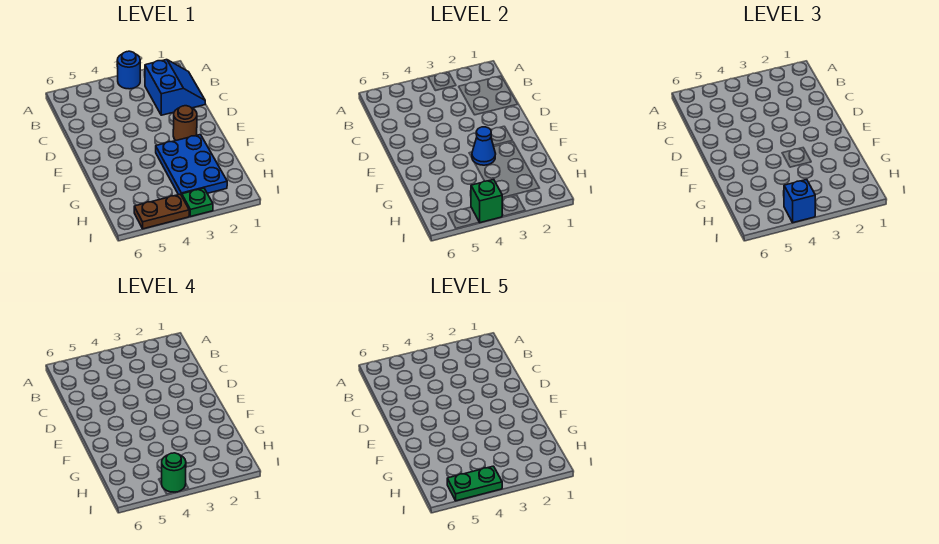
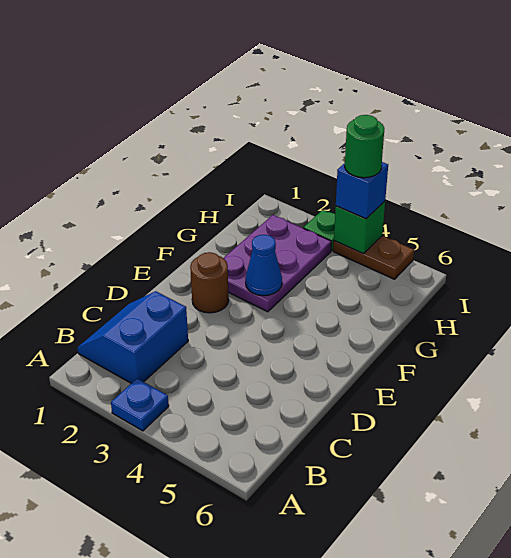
blue 1x1 round brick [117,51,140,89] -> blue 1x1 plate [111,378,169,431]
blue 2x3 plate [156,135,227,195] -> purple 2x3 plate [224,215,331,312]
green 1x2 plate [447,466,502,501] -> none

